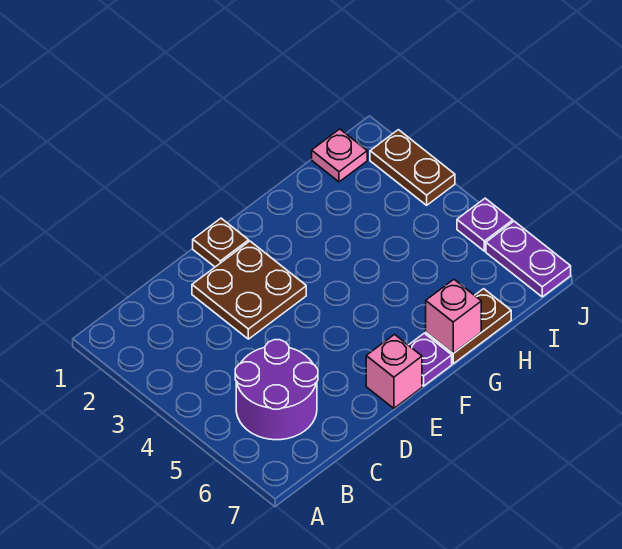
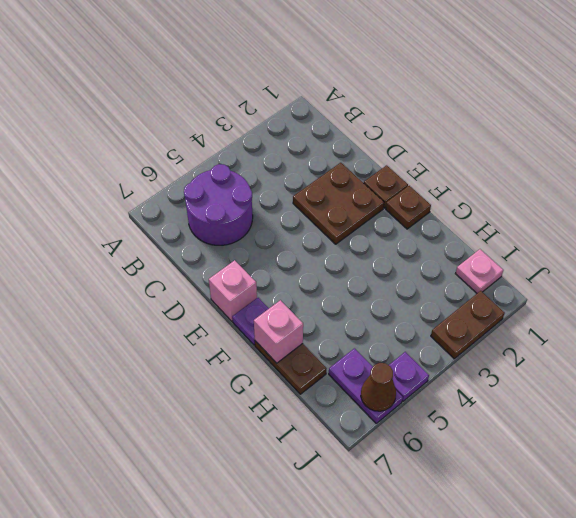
none -> brown 1x1 plate [386,186,431,229]
purple 1x2 plate [486,221,571,297] -> purple 1x2 plate turned to [329,348,403,423]
none -> brown 1x1 cone [361,363,396,411]

